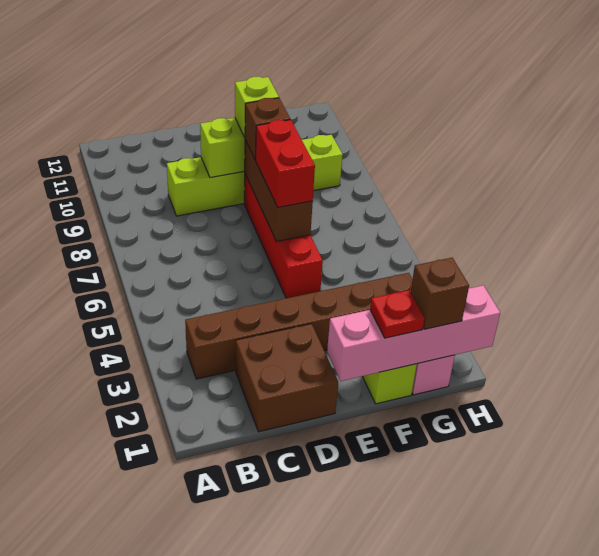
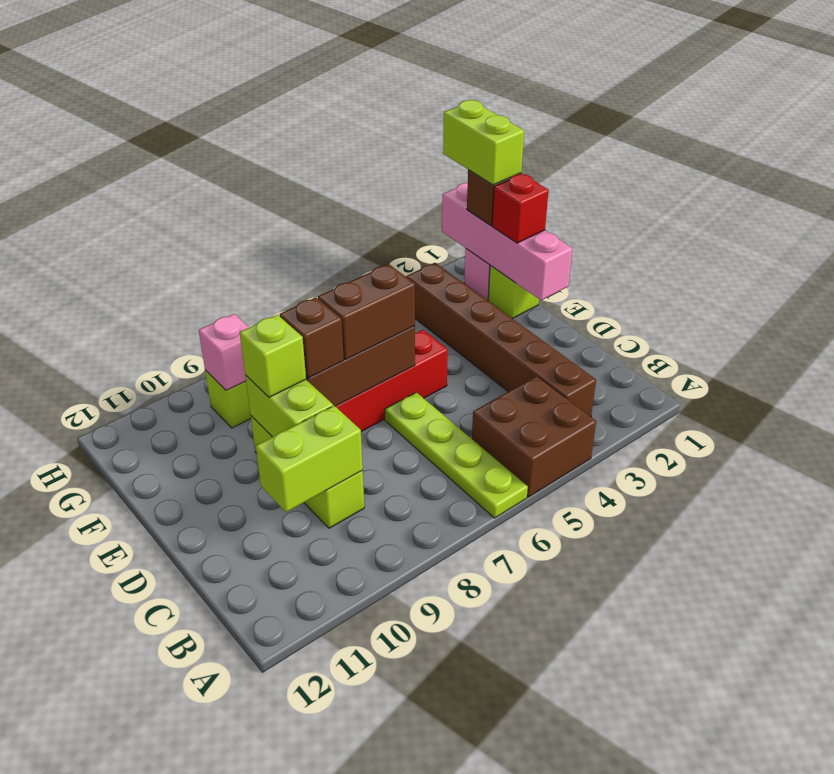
none -> lime 1x4 plate [385,392,528,518]
brown 2x2 brick [236,324,338,432] -> brown 2x2 brick moved to [472,376,596,497]
none -> lime 1x2 brick [256,406,363,512]
red 1x2 brick [256,120,315,207] -> brown 1x2 brick [318,264,415,360]
red 1x1 plate [370,290,425,338] -> red 1x1 brick [492,174,549,243]
none -> lime 1x2 brick [443,100,524,185]
none -> pink 1x1 brick [199,314,249,390]

